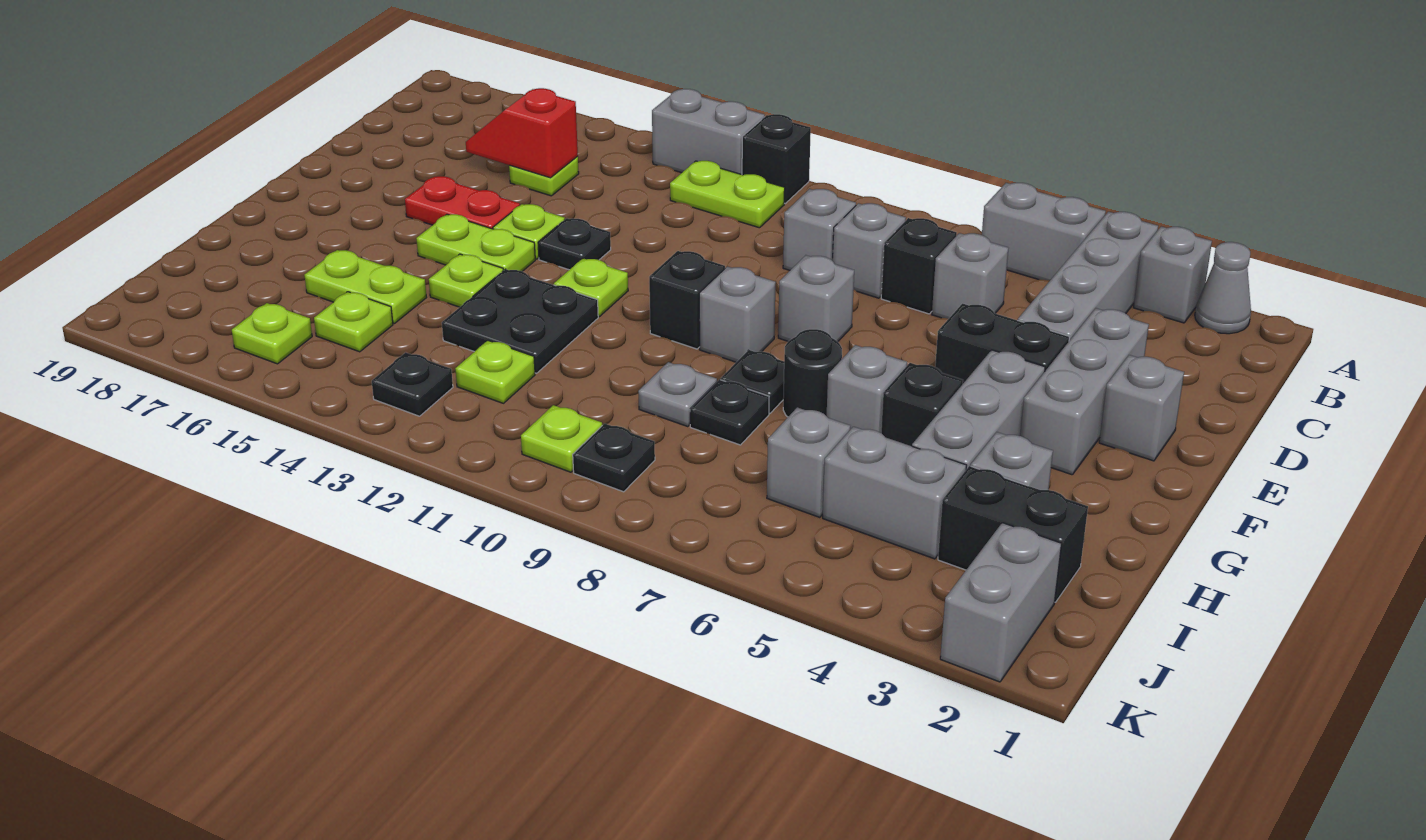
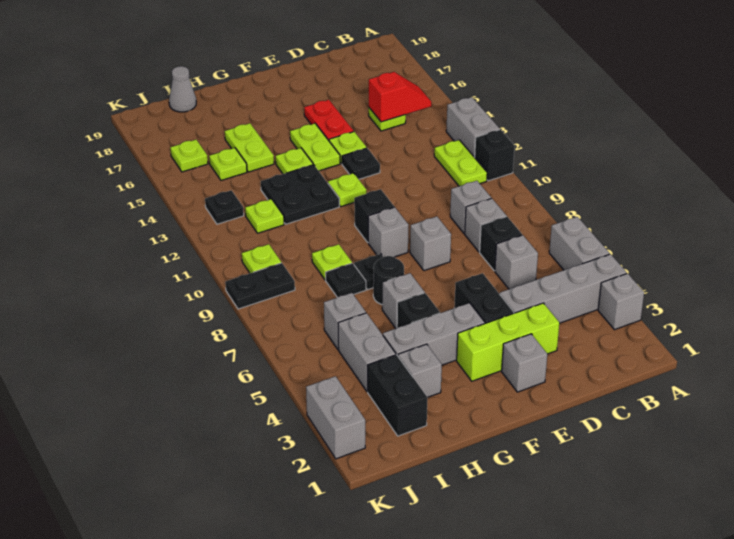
grey 1x1 cone [1195,242,1251,334] -> grey 1x1 cone moved to [169,66,196,112]
red 1x2 slope [466,88,578,178] -> red 1x2 slope turned to [369,72,431,122]
grey 1x3 brick [1020,308,1149,475] -> lime 1x3 brick [457,303,559,381]
grey 1x1 plate [638,362,717,427] -> lime 1x1 plate [312,244,352,280]
grey 1x2 brick [940,523,1061,682] -> grey 1x2 brick turned to [306,376,365,459]
black 1x1 plate [573,424,655,492] -> black 1x2 plate [225,263,295,309]

